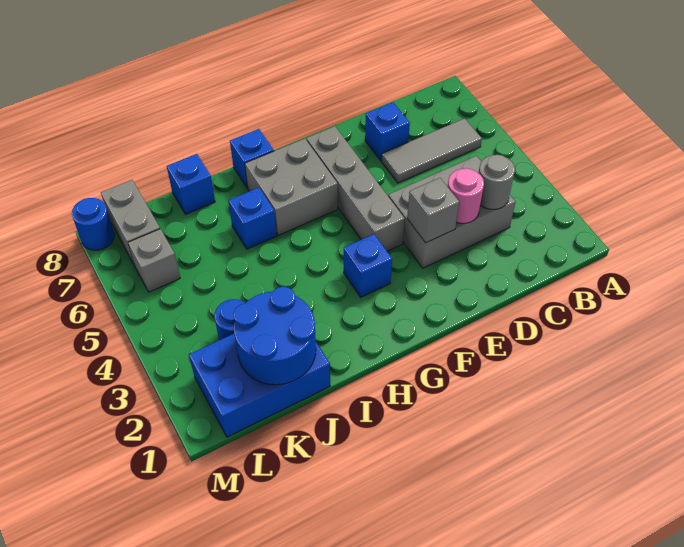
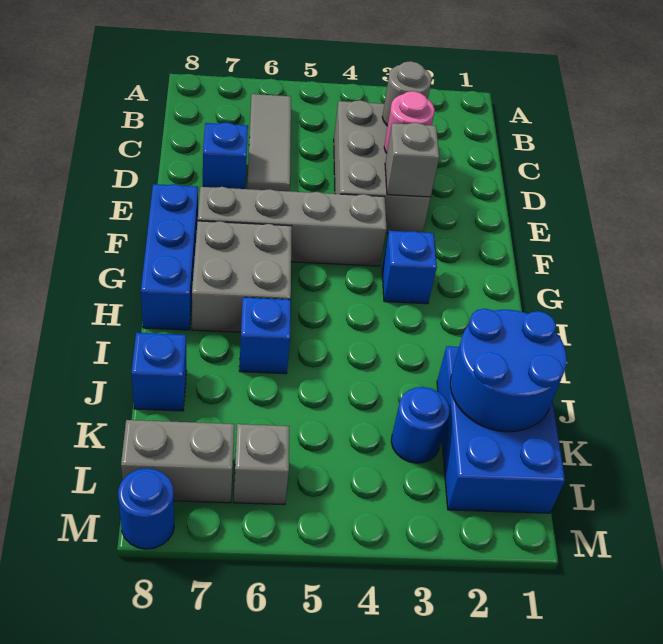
blue 1x1 brick [230,129,274,188] -> blue 1x3 brick [141,184,198,330]

